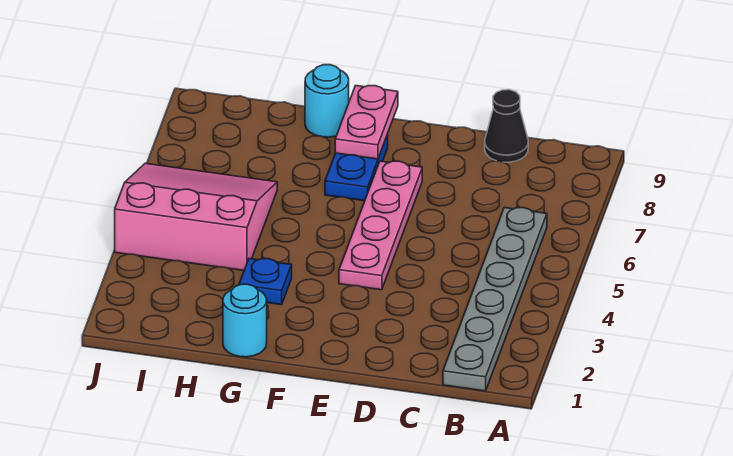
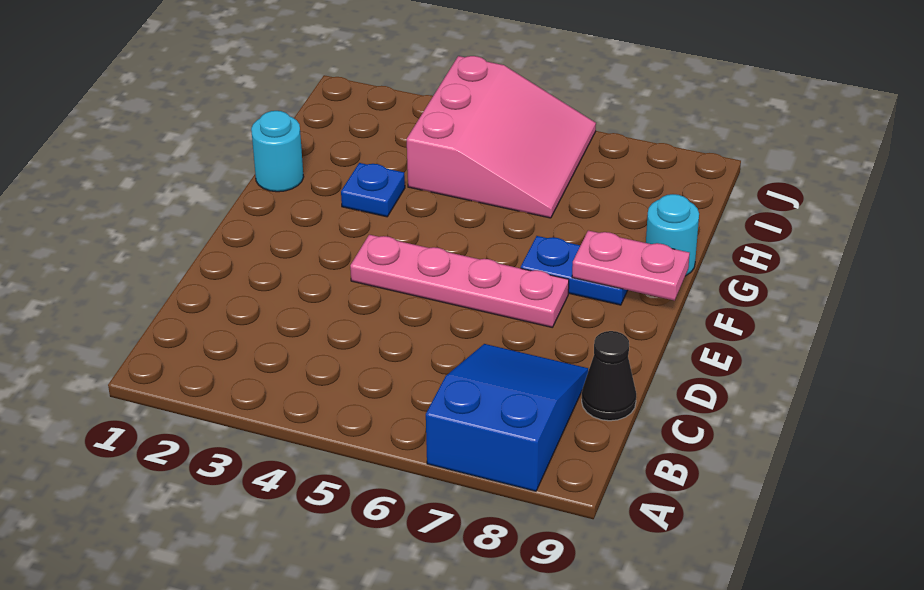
none -> blue 2x3 slope [426,344,588,491]
grey 1x6 plate [443,208,547,391] -> none

